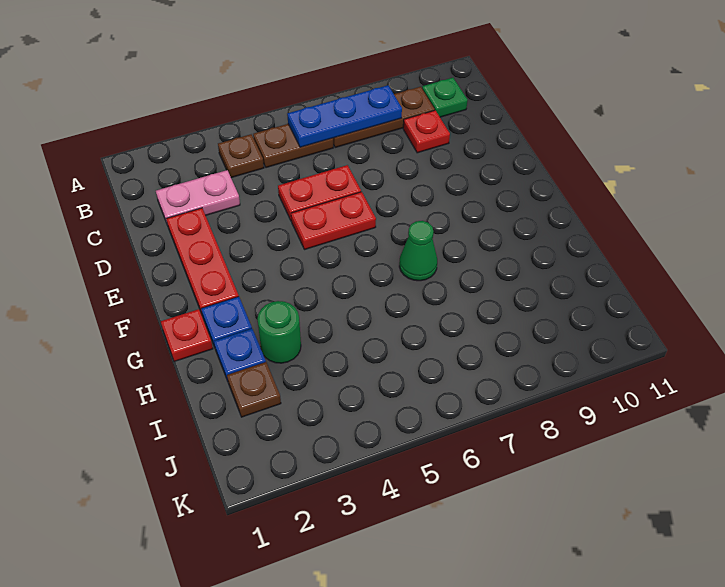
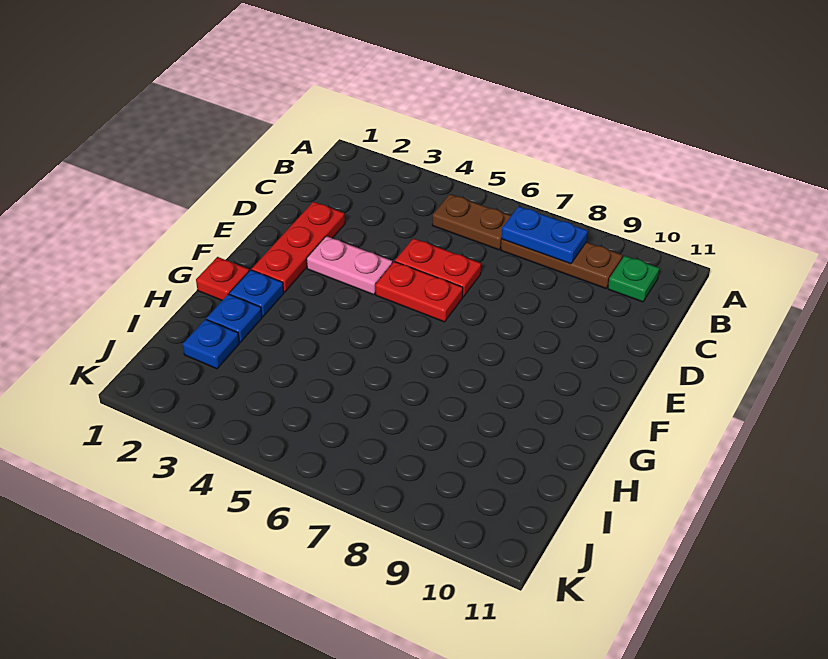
brown 1x1 plate [218,134,264,178] -> none
blue 1x3 plate [287,85,402,147] -> blue 1x2 plate [501,206,588,264]
pink 1x2 plate [156,170,240,225] -> pink 1x2 plate moved to [307,236,392,295]
red 1x1 plate [403,110,450,153] -> none
green 1x1 cone [399,221,437,281] -> none
green 1x1 round brick [257,301,301,363] -> none
brown 1x1 plate [227,362,281,417] -> blue 1x1 plate [183,319,239,369]

